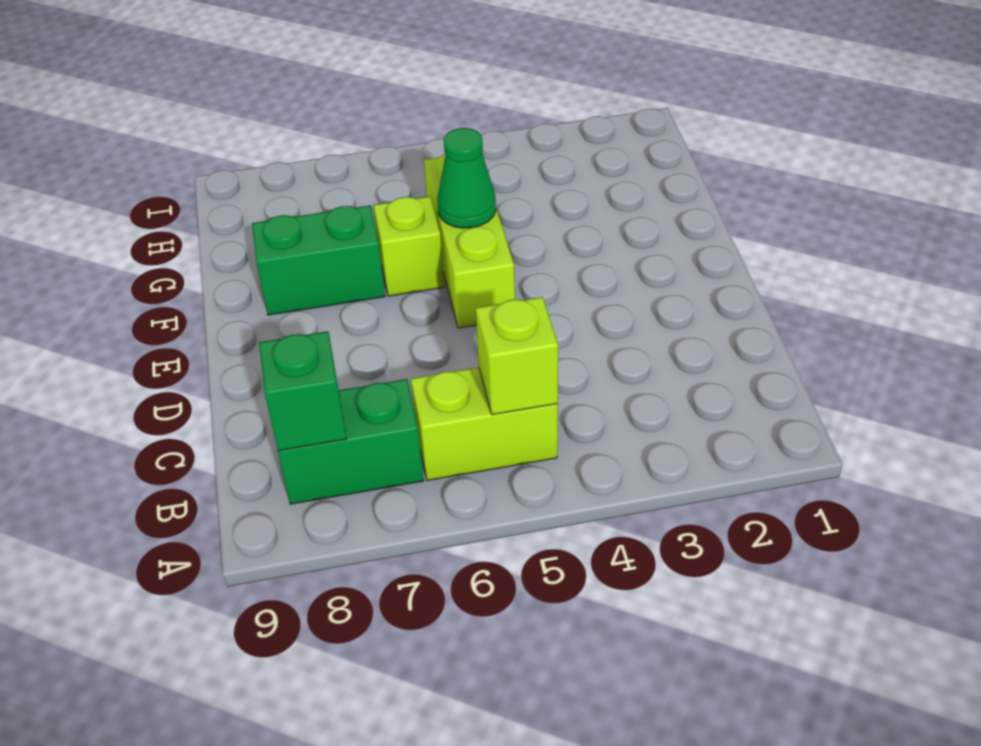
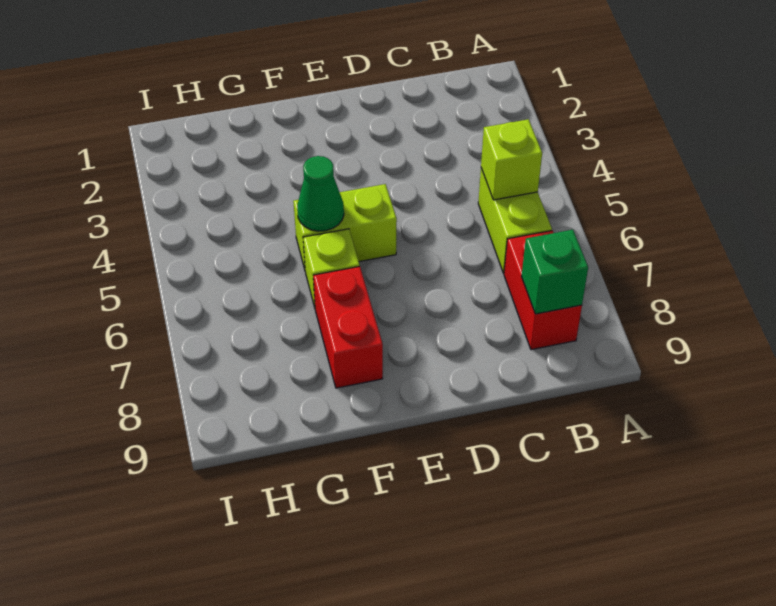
green 1x2 brick [278,379,424,504] -> red 1x2 brick [504,231,582,350]
lime 1x3 brick [424,154,515,328] -> lime 1x2 brick [293,184,397,269]
green 1x2 brick [252,206,385,315] -> red 1x2 brick [313,266,383,388]

